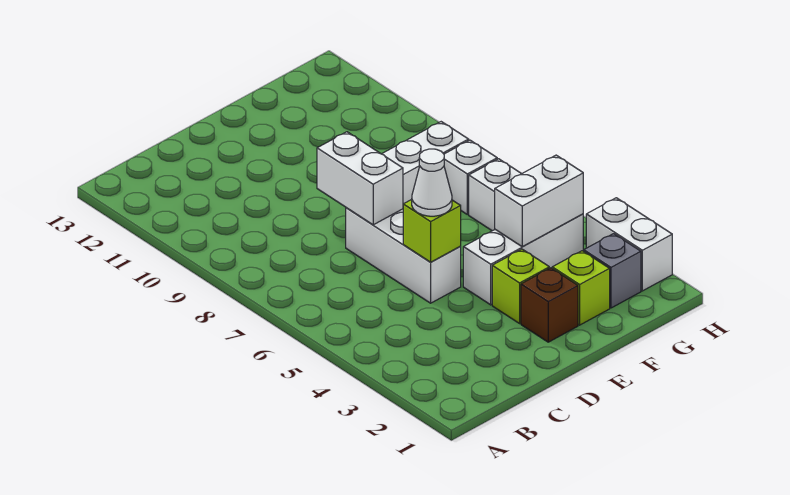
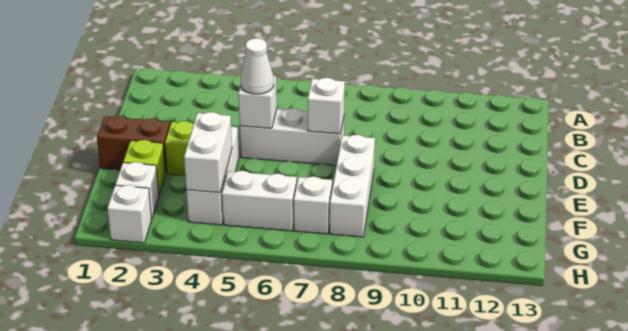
lime 1x1 brick [403,200,461,262] -> white 1x1 brick [238,76,277,128]
white 1x2 brick [317,132,403,225] -> white 1x1 brick [308,78,345,134]
brown 1x1 brick [521,268,578,342] -> brown 1x2 brick [97,116,170,174]
grey 1x1 brick [584,234,641,308] -> white 1x1 brick [116,162,159,219]
white 1x2 brick [586,198,672,291] -> white 1x1 brick [107,185,152,243]

